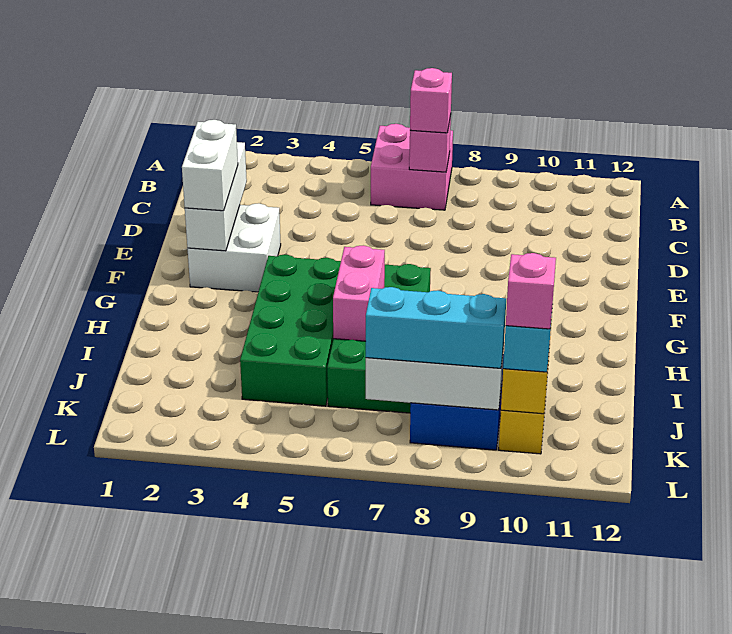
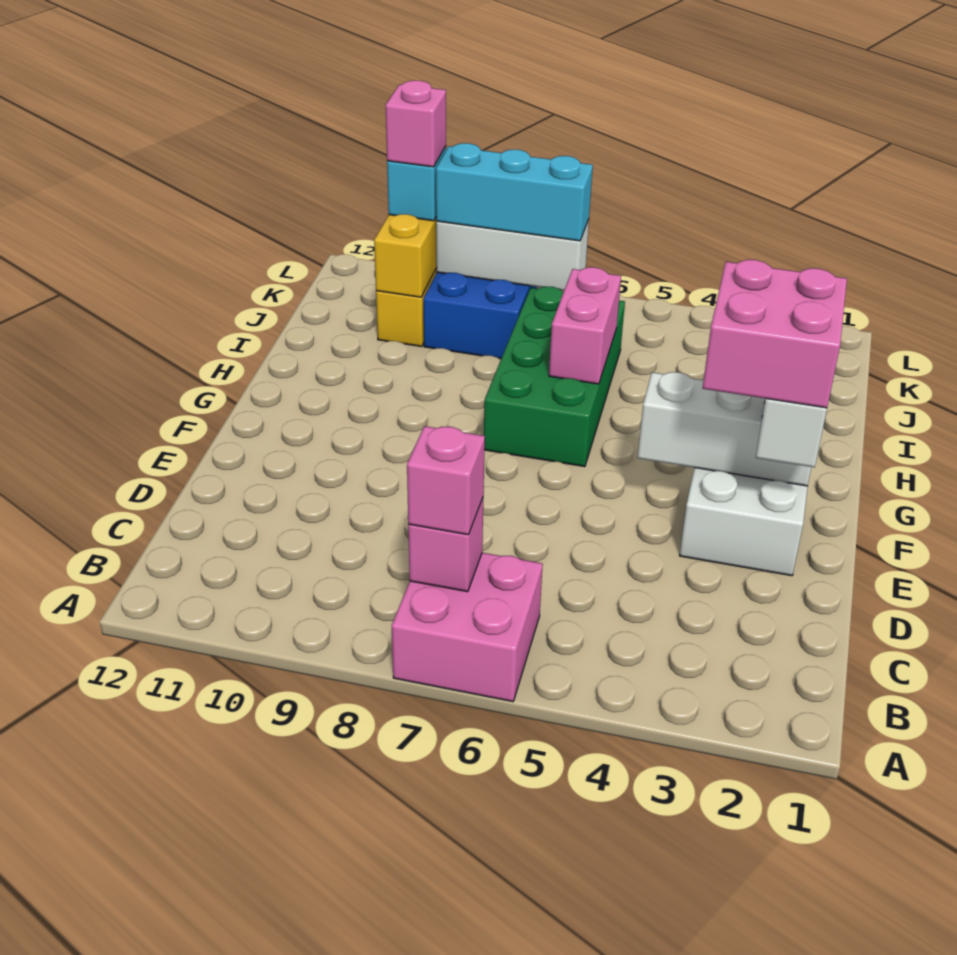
white 1x3 brick [185,142,247,251] -> white 1x3 brick turned to [637,372,811,486]
none -> pink 2x2 brick [702,260,847,408]
green 2x4 brick [240,254,341,406] -> none

